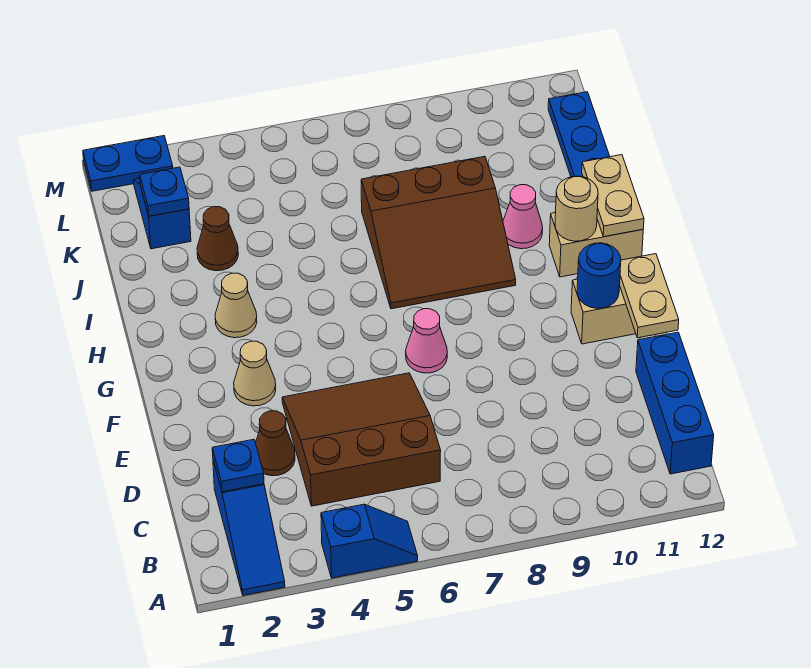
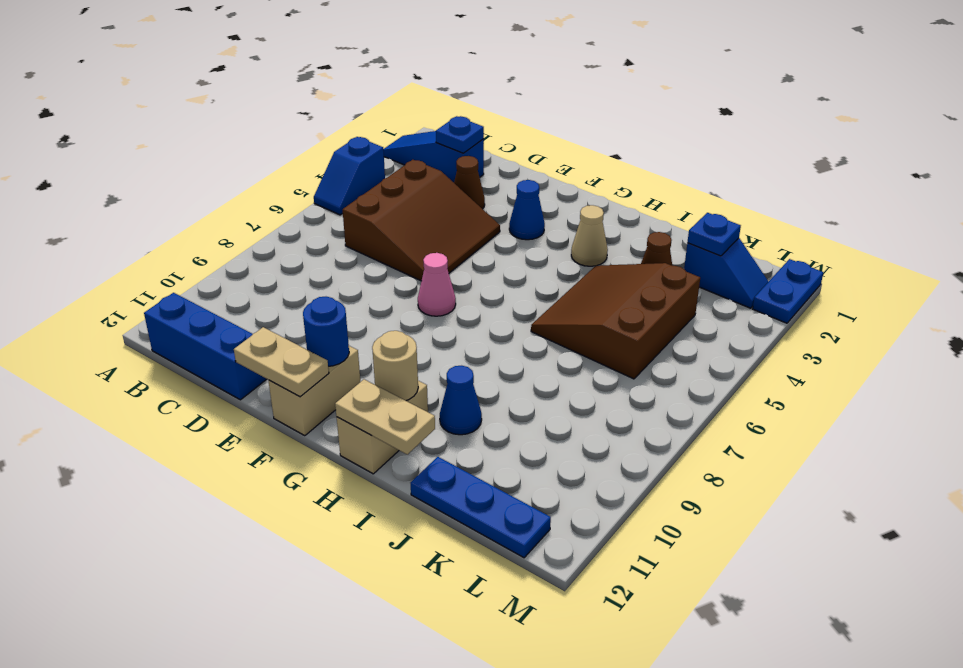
tan 1x1 cone [234,341,276,406] -> blue 1x1 cone [509,180,545,240]
brown 3x3 slope [361,156,516,309] -> brown 3x3 slope moved to [531,263,700,379]
pink 1x1 cone [503,185,543,249] -> blue 1x1 cone [440,366,482,435]

